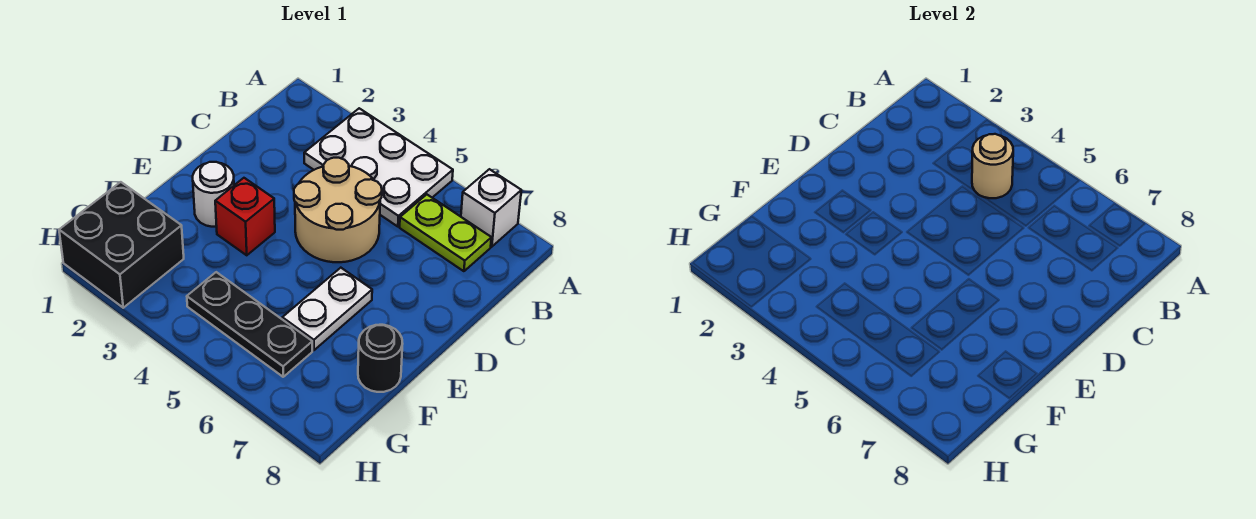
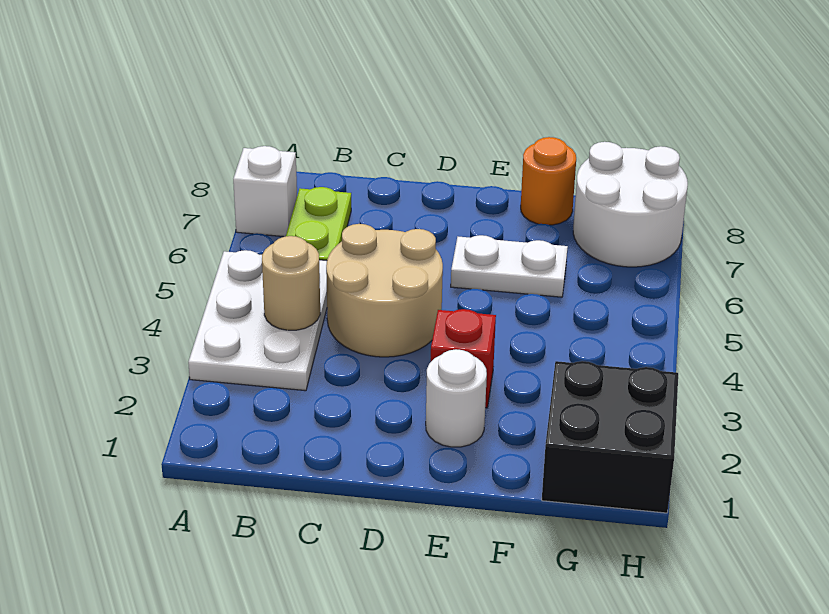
black 1x1 round brick [358,325,403,392] -> orange 1x1 round brick [521,137,576,225]
black 1x3 plate [187,272,312,377] -> none
none -> white 2x2 round brick [573,142,688,267]

